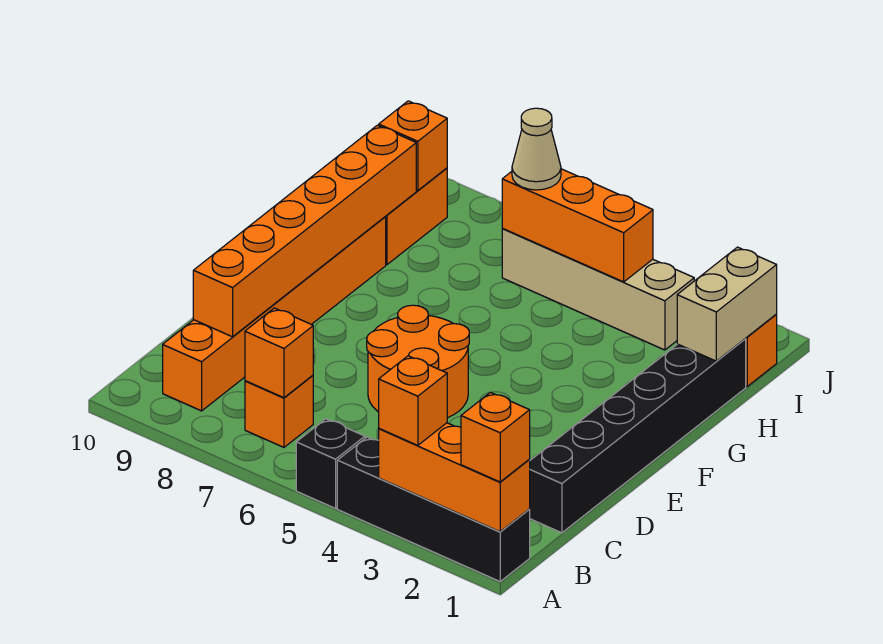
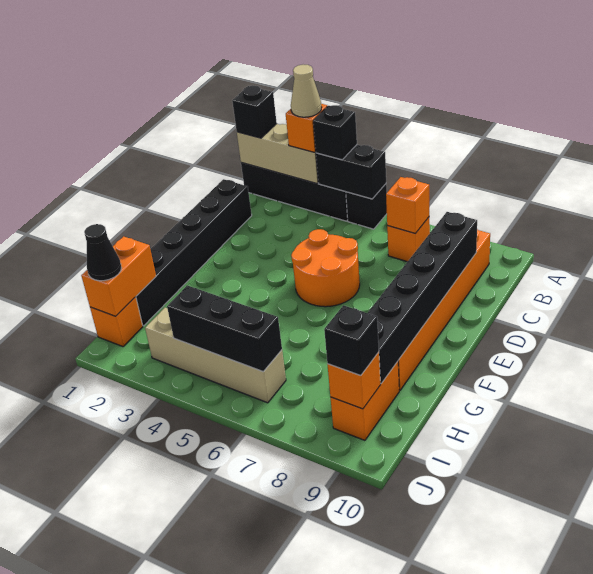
orange 1x3 brick [379,423,530,532] -> tan 1x3 brick [237,124,318,184]
orange 1x1 brick [461,392,530,482] -> black 1x1 brick [232,85,277,138]
none -> black 1x2 brick [316,145,386,199]
none -> black 1x1 brick [313,105,357,160]
orange 1x6 brick [193,125,416,337] -> black 1x6 brick [368,212,477,383]
tan 1x2 brick [677,247,777,361] -> orange 1x2 brick [81,236,156,316]
none -> black 1x1 cone [84,224,122,281]
orange 1x3 brick [502,169,653,282] -> black 1x3 brick [167,285,282,372]
tan 1x1 cone [512,108,561,190] -> tan 1x1 cone moved to [291,65,322,117]
none -> black 1x1 brick [324,305,379,376]

